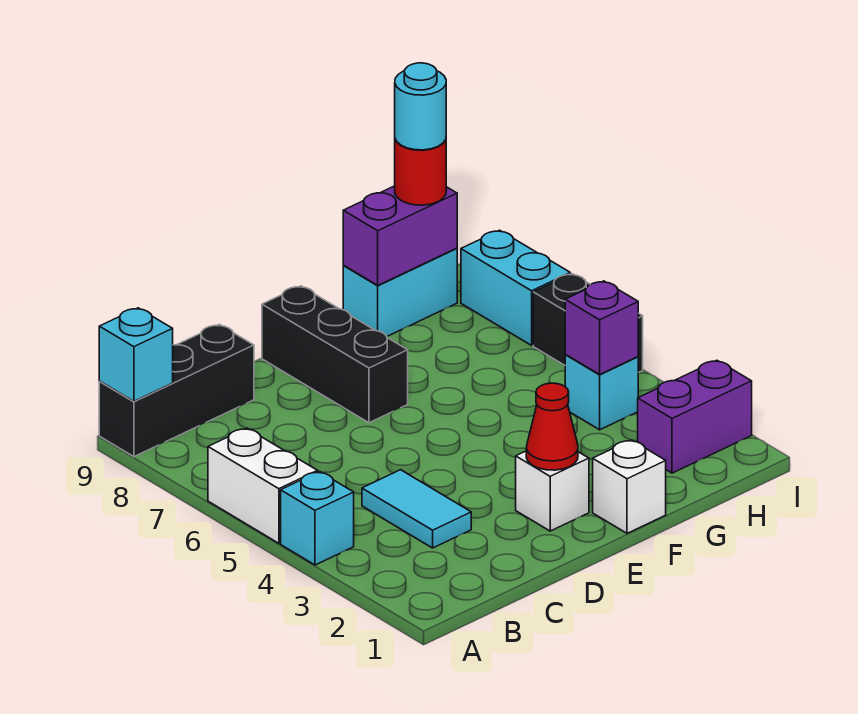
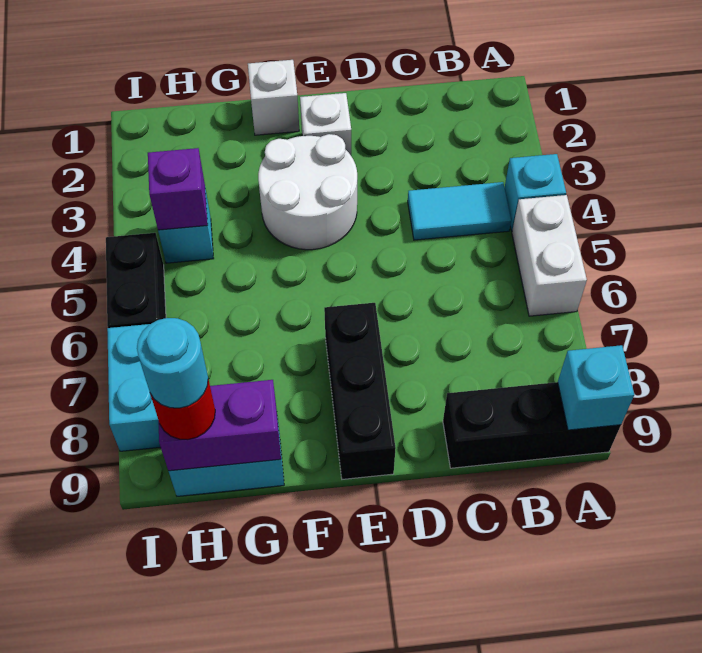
cyan 1x2 tile [362,470,471,548] -> cyan 1x2 tile turned to [408,182,511,240]
red 1x1 cone [526,383,578,470] -> none
none -> white 2x2 round brick [258,134,357,250]
purple 1x2 brick [638,360,752,473] -> none

